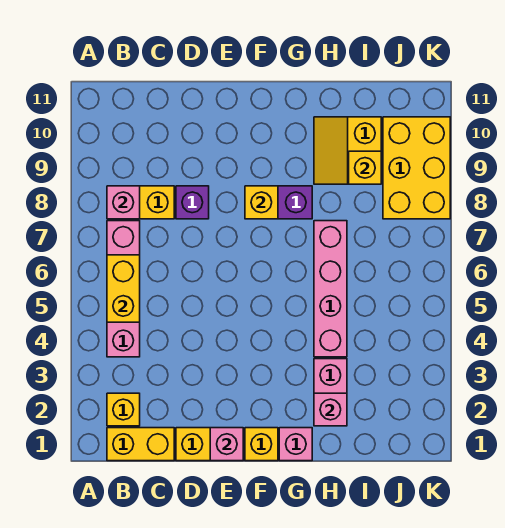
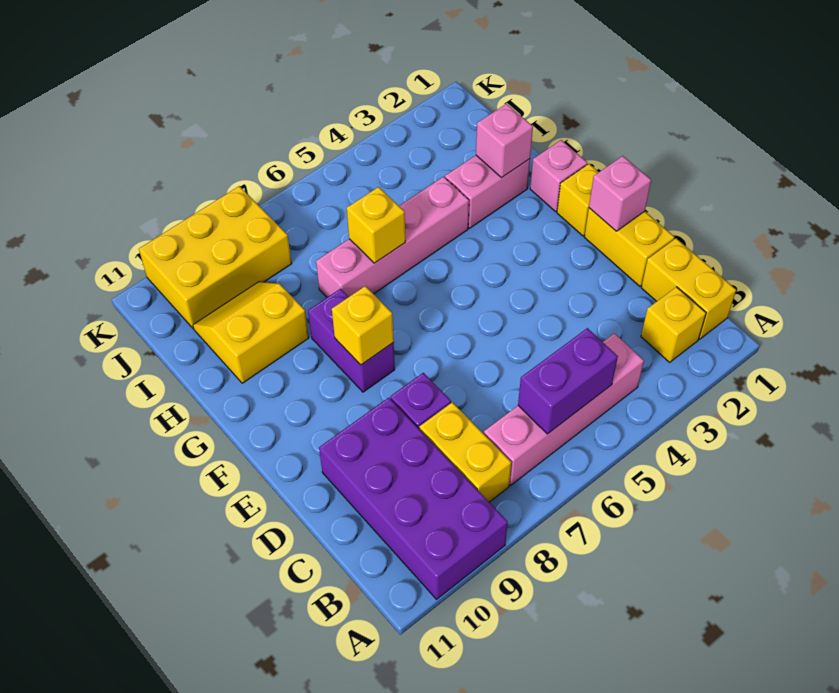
none -> purple 2x4 brick [319,398,508,599]
yellow 1x2 brick [107,255,140,322] -> purple 1x2 brick [518,328,618,434]
pink 1x1 brick [107,186,140,219] -> none
yellow 2x2 slope [314,117,381,184] -> yellow 2x2 slope turned to [193,281,309,383]
yellow 1x1 brick [349,151,381,184] -> yellow 1x1 brick moved to [347,187,405,263]

